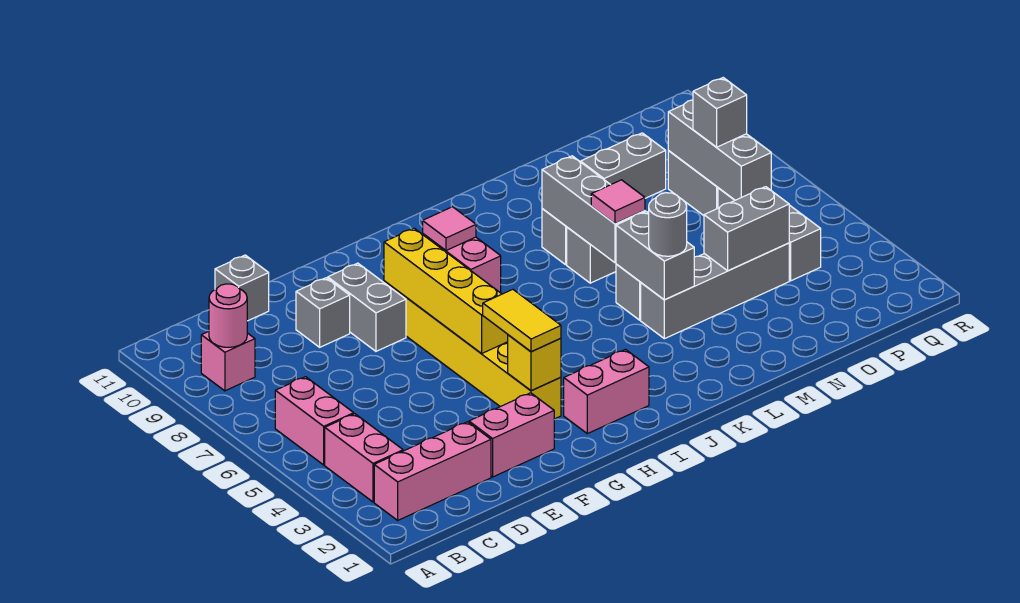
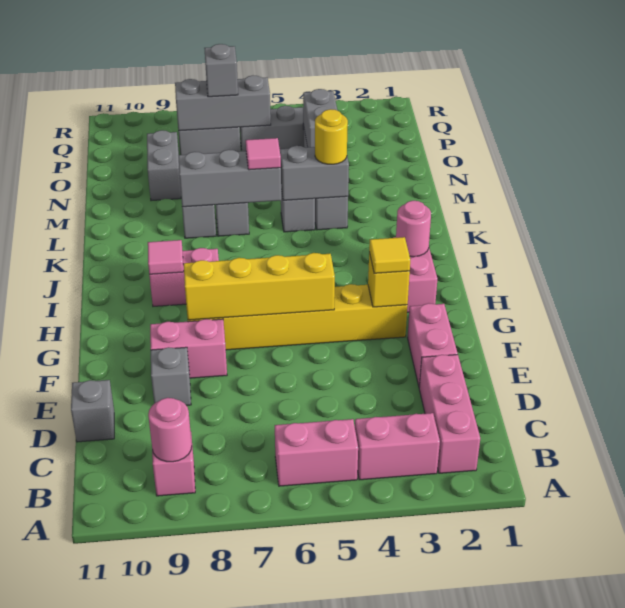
grey 1x2 brick [328,263,406,351] -> pink 1x2 brick [150,319,227,378]
yellow 1x2 tile [483,289,561,352] -> yellow 1x1 tile [369,237,410,273]
none -> pink 1x1 round brick [396,201,431,257]
grey 1x1 round brick [649,193,687,256] -> yellow 1x1 round brick [315,109,348,164]

